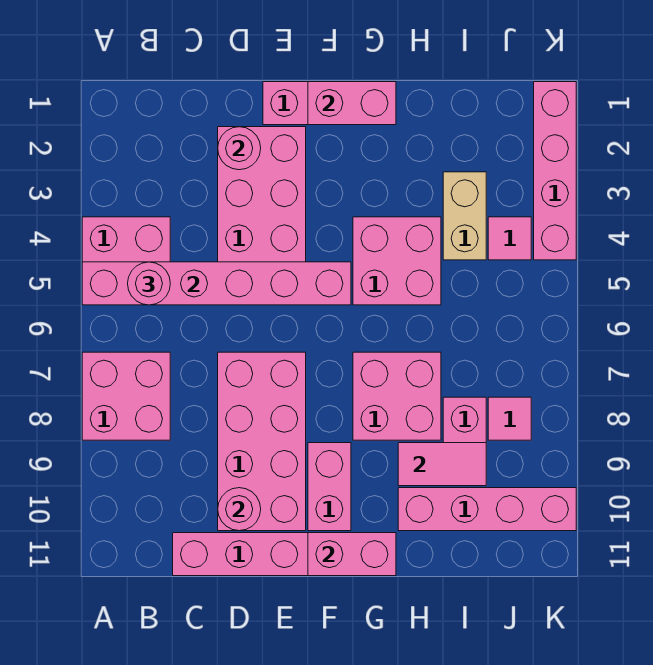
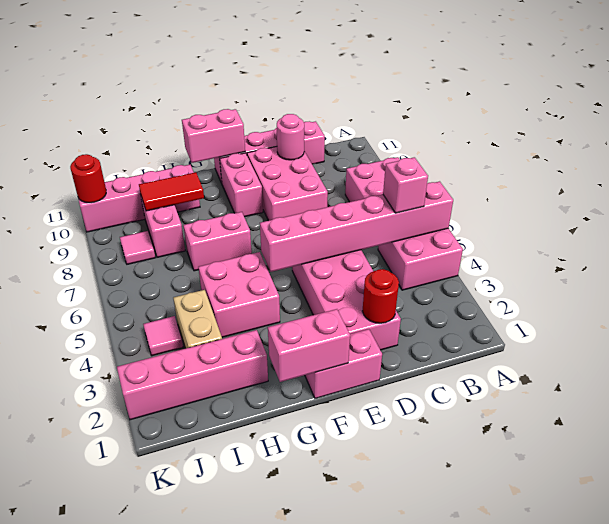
pink 1x1 round brick [128,262,170,305] -> pink 1x1 brick [383,157,428,213]
pink 1x1 round brick [218,127,261,170] -> red 1x1 round brick [363,269,399,323]
pink 2x4 brick [218,352,306,531] -> pink 2x3 brick [247,147,328,221]
pink 2x2 brick [353,352,441,440] -> pink 1x2 brick [183,212,252,271]
pink 1x2 tile [398,443,486,486] -> red 1x2 tile [139,172,204,211]
pink 1x4 brick [534,82,576,260] -> pink 1x4 brick turned to [117,330,268,420]
none -> red 1x1 round brick [70,154,106,203]

